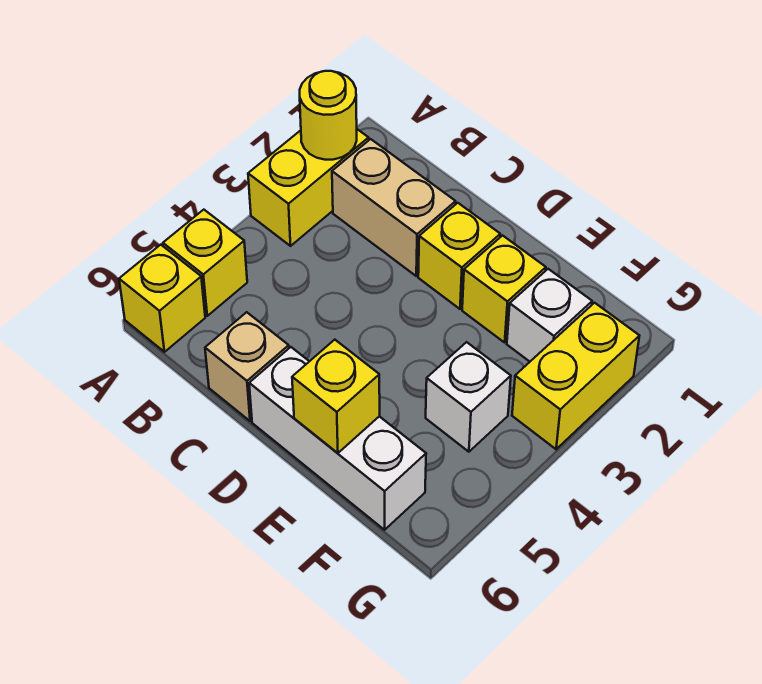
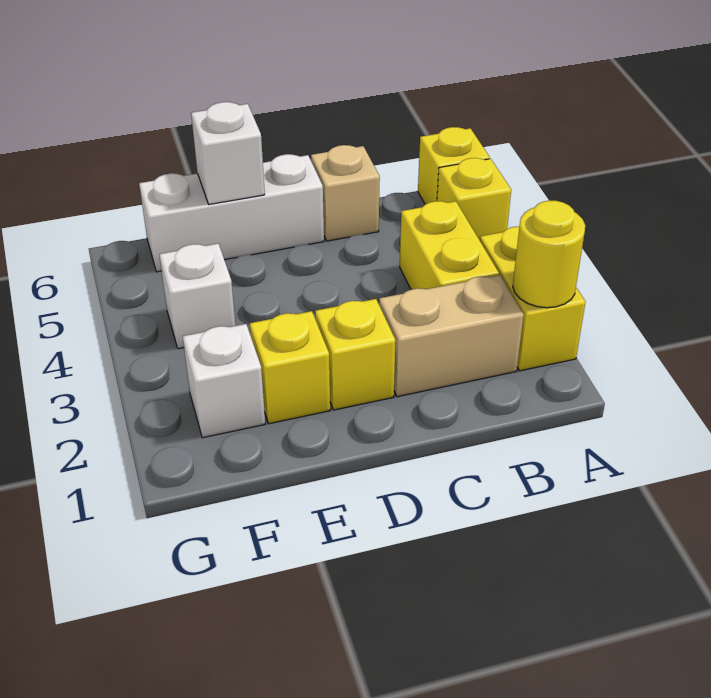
yellow 1x1 brick [292,340,380,453] -> white 1x1 brick [191,102,265,204]
yellow 1x2 brick [512,303,639,449] -> yellow 1x2 brick moved to [400,201,499,289]

